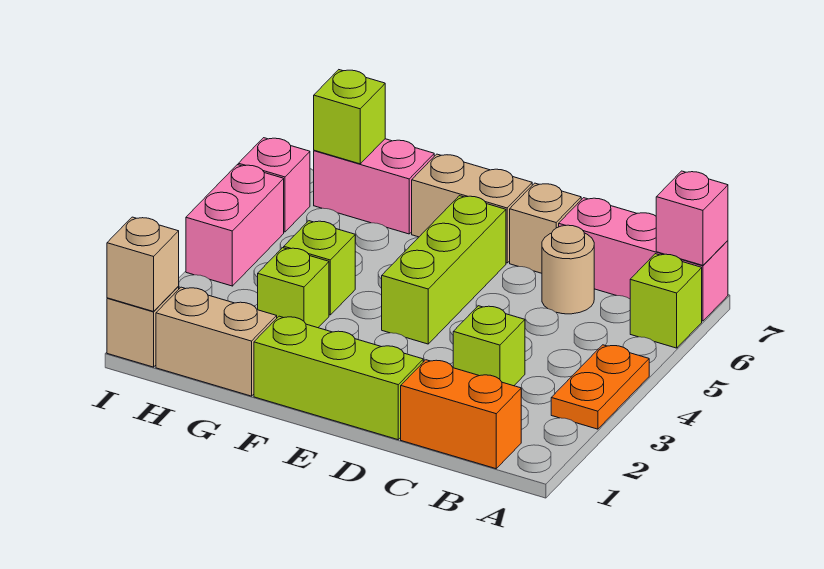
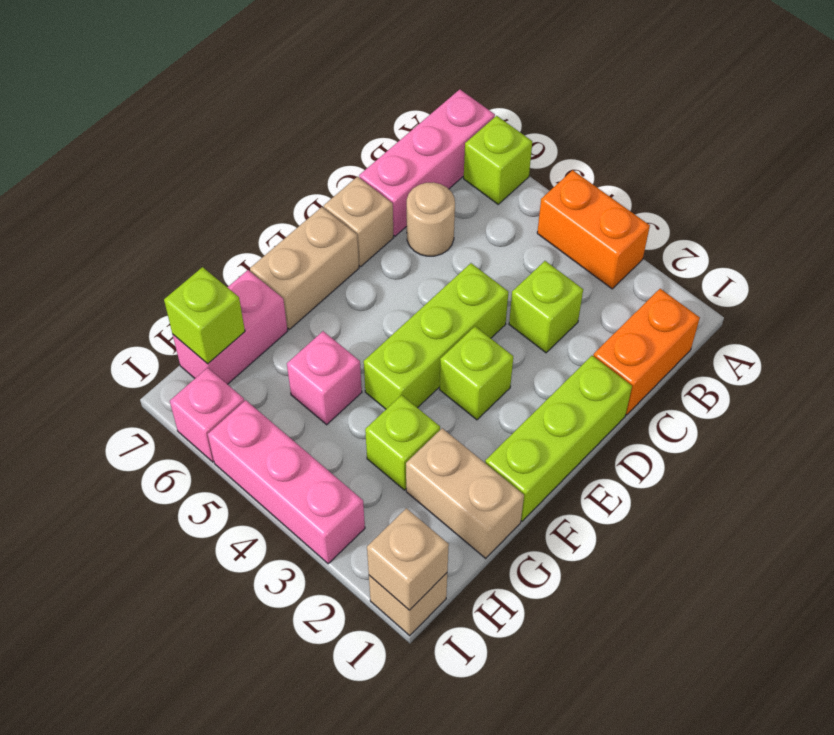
orange 1x2 plate [551,345,649,429] -> orange 1x2 brick [537,170,650,289]
pink 1x1 brick [656,171,728,265] -> pink 1x1 brick moved to [287,331,362,425]
lime 1x3 brick [382,196,506,344] -> lime 1x3 brick turned to [364,263,508,409]
tan 1x2 brick [156,287,277,396] -> tan 1x2 brick turned to [406,428,524,558]
lime 1x1 brick [284,221,355,315] -> lime 1x1 brick moved to [440,327,513,420]
pink 1x2 brick [186,165,284,286] -> pink 1x3 brick [208,400,365,564]

